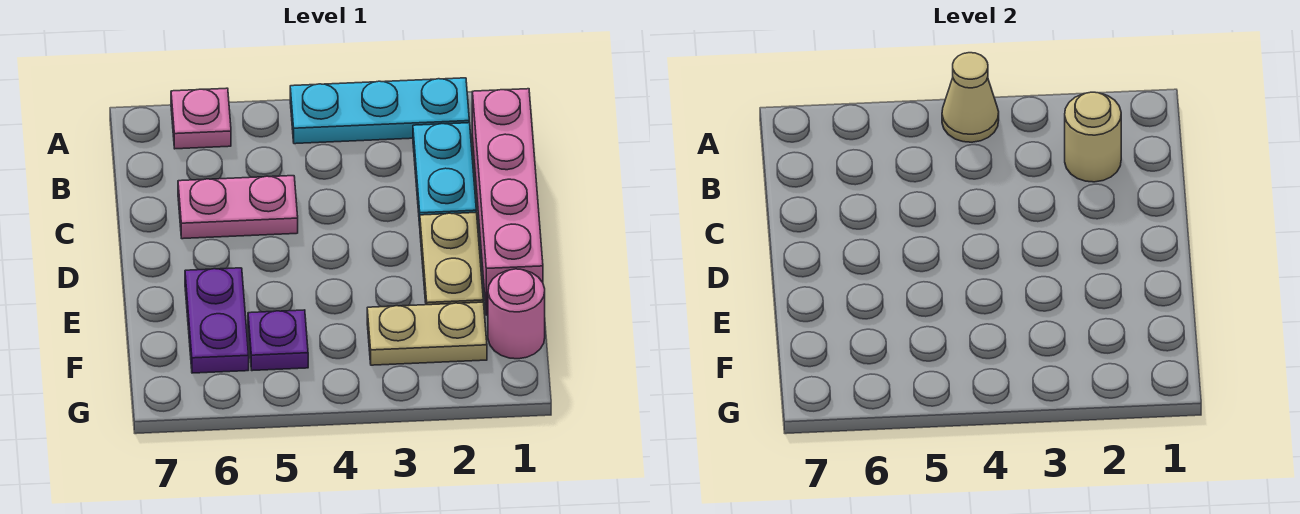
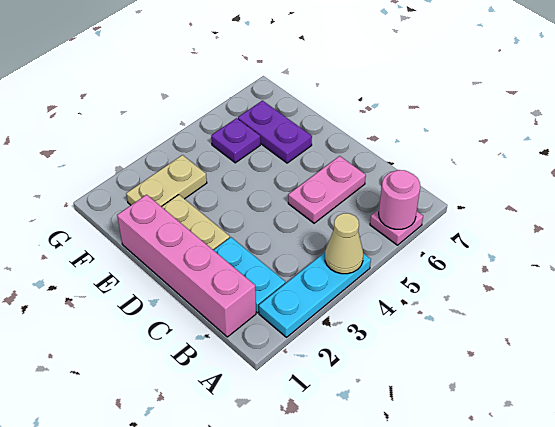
tan 1x1 round brick [1065,92,1121,182] -> none
pink 1x1 round brick [488,269,545,359] -> pink 1x1 round brick moved to [379,170,420,229]

